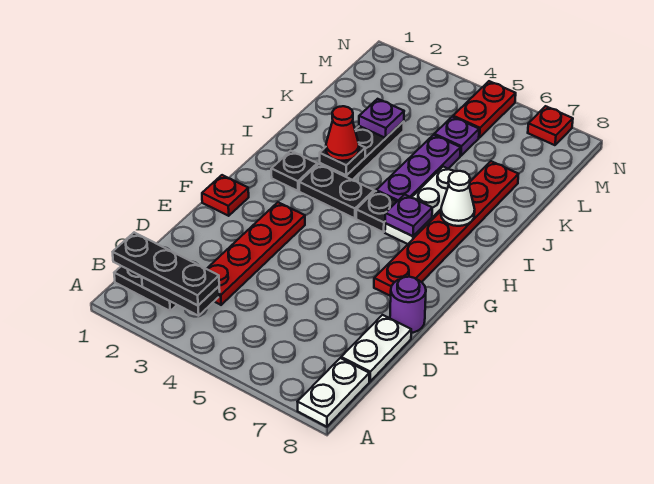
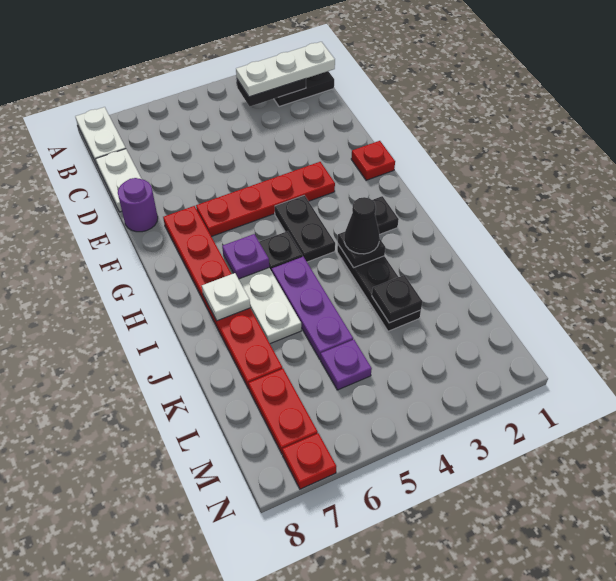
black 1x3 plate [113,232,219,305] -> white 1x3 plate [236,42,335,97]
red 1x4 plate [207,202,305,305] -> red 1x4 plate turned to [196,162,335,237]
black 1x2 plate [299,164,374,218] -> black 1x2 plate turned to [275,195,335,262]
red 1x1 cone [326,106,359,161] -> black 1x1 cone [344,197,380,254]
white 1x1 cone [441,171,475,226] -> white 1x1 plate [202,273,250,321]
purple 1x1 plate [359,99,404,138] -> black 1x1 plate [372,275,423,323]
red 1x2 plate [453,81,516,138] -> red 1x2 plate moved to [249,369,318,454]

